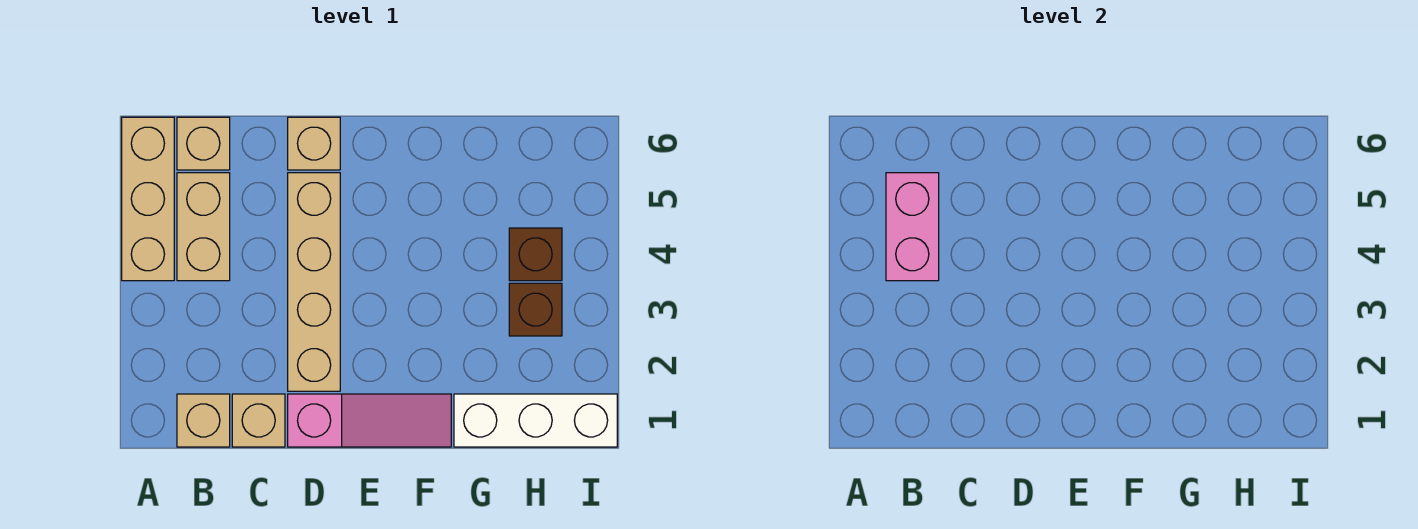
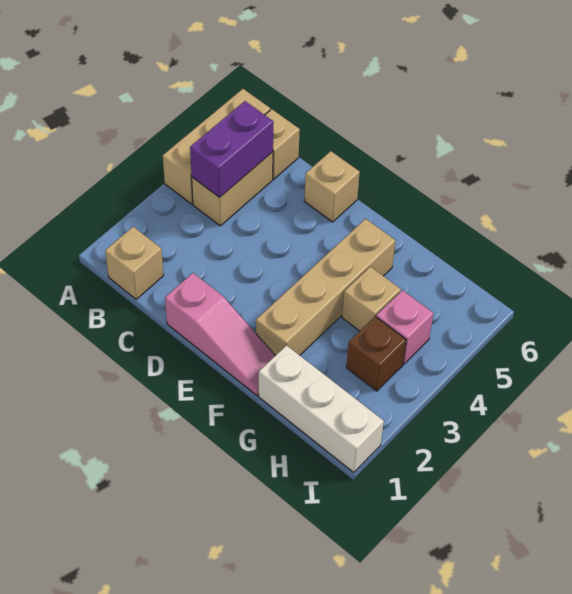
pink 1x2 brick [886,173,939,281] -> purple 1x2 brick [190,101,273,197]
tan 1x1 brick [232,394,285,447] -> tan 1x1 brick moved to [342,267,401,331]
tan 1x4 brick [288,173,340,391] -> tan 1x4 brick moved to [256,219,395,356]
brown 1x1 brick [509,228,562,281] -> pink 1x1 brick [376,290,433,364]

